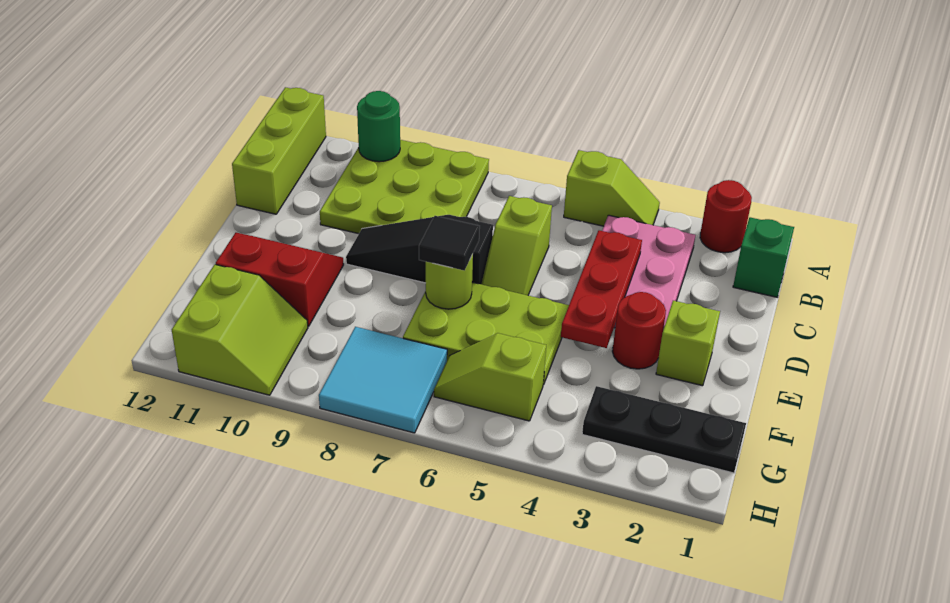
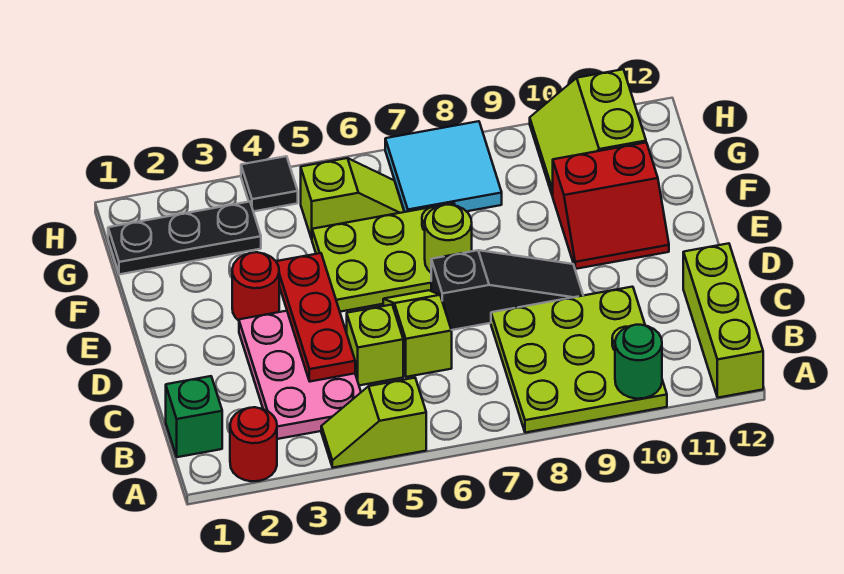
lime 1x1 brick [656,300,720,386] -> lime 1x1 brick moved to [347,305,403,385]
black 1x1 tile [419,216,480,271] -> black 1x1 tile moved to [241,156,298,211]

